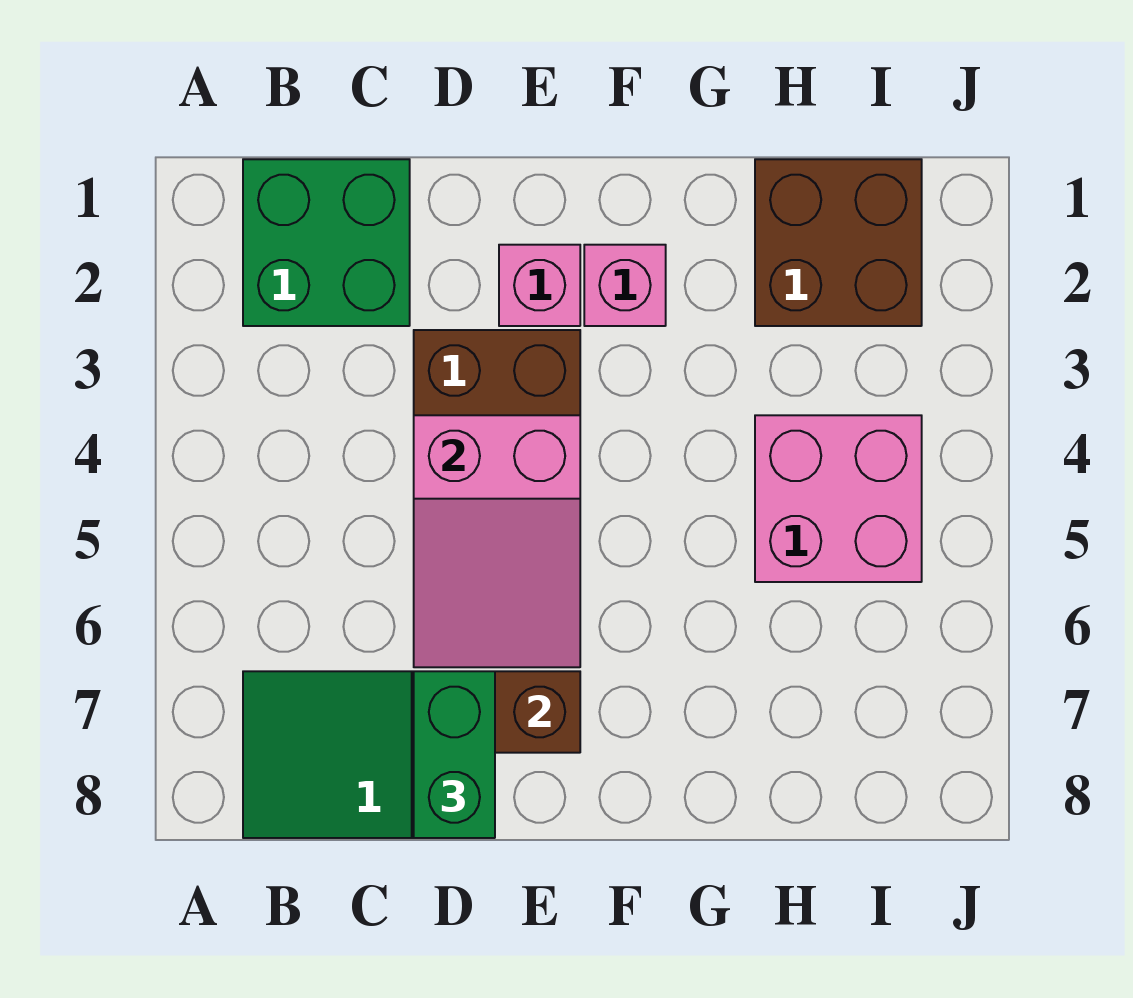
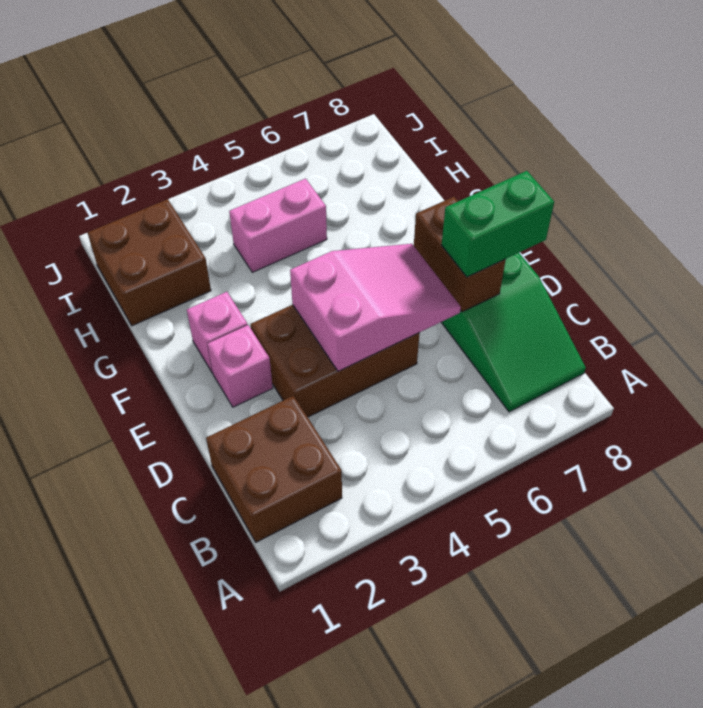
green 2x2 brick [243,159,410,326] -> brown 2x2 brick [206,396,342,542]
pink 2x2 brick [755,415,922,582] -> pink 1x2 brick [229,179,327,272]

